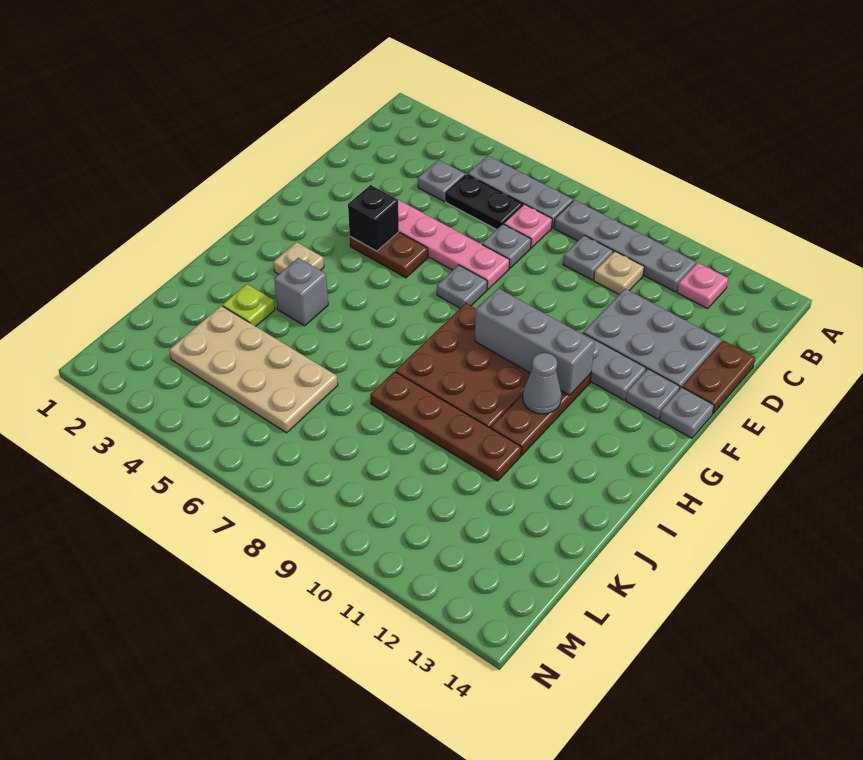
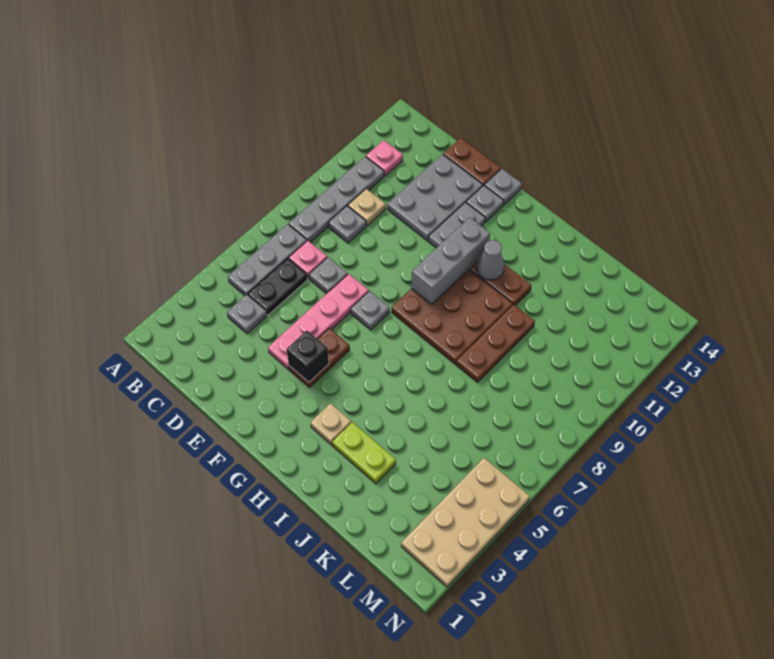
grey 1x1 brick [274,258,328,326] -> none
lime 1x1 plate [223,284,275,326] -> lime 1x2 plate [332,422,396,484]
brown 1x4 plate [370,371,521,481] -> brown 1x3 plate [456,305,535,382]
tan 2x4 plate [169,306,338,433] -> tan 2x4 plate moved to [401,458,530,587]

